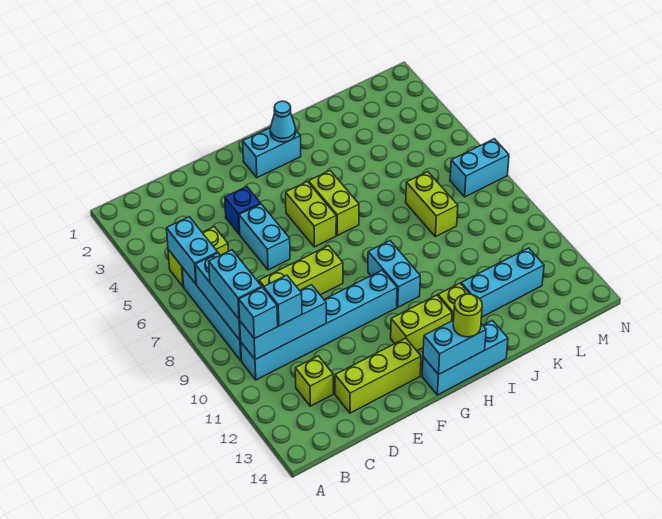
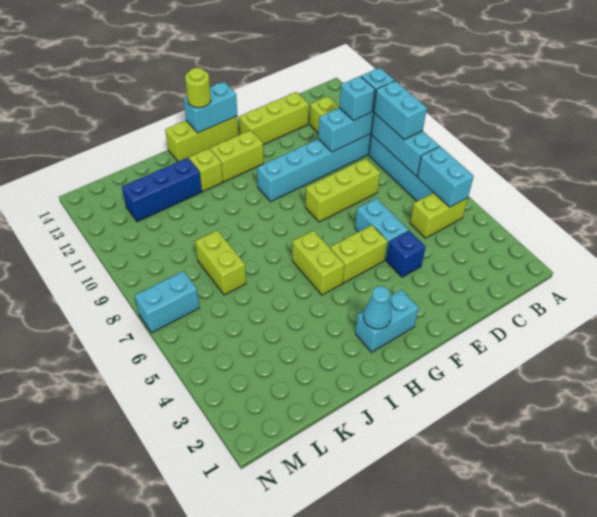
lime 1x2 brick [286,182,336,247] -> lime 1x2 brick turned to [330,225,388,283]
cyan 1x3 brick [422,320,508,395] -> lime 1x3 brick [165,116,238,161]
cyan 1x2 brick [368,241,420,307] -> none
cyan 1x3 brick [461,248,544,317] -> blue 1x3 brick [122,158,202,222]

